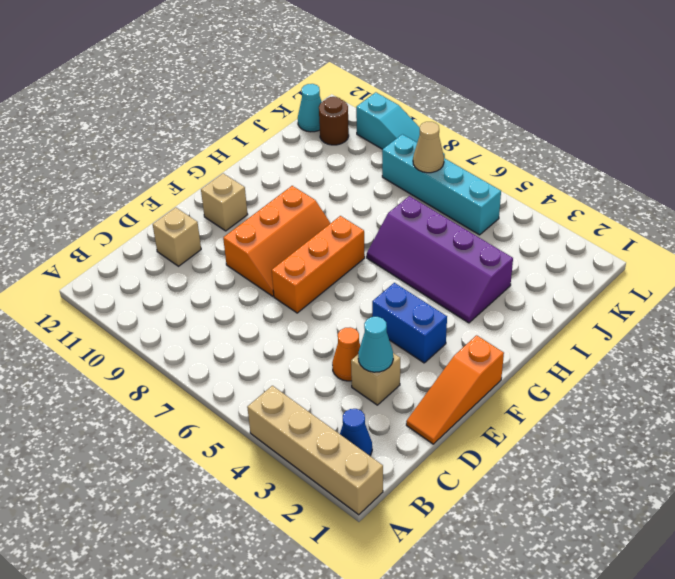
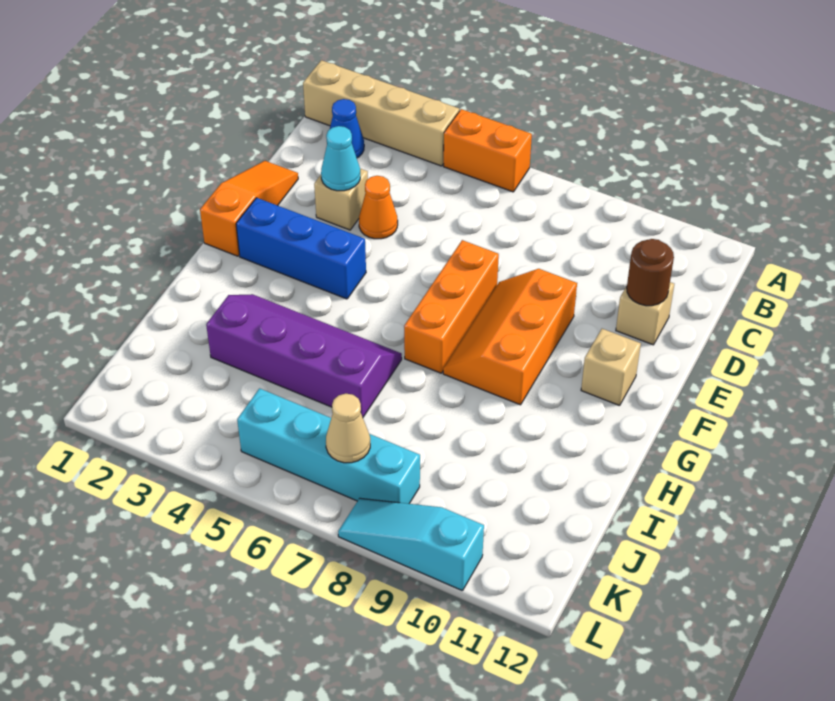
none -> orange 1x2 brick [444,109,532,192]
blue 1x2 brick [372,283,447,363] -> blue 1x3 brick [236,198,366,299]
brown 1x1 round brick [319,97,349,145] -> brown 1x1 round brick moved to [627,239,674,306]
cyan 1x1 cone [298,84,322,132] -> none

